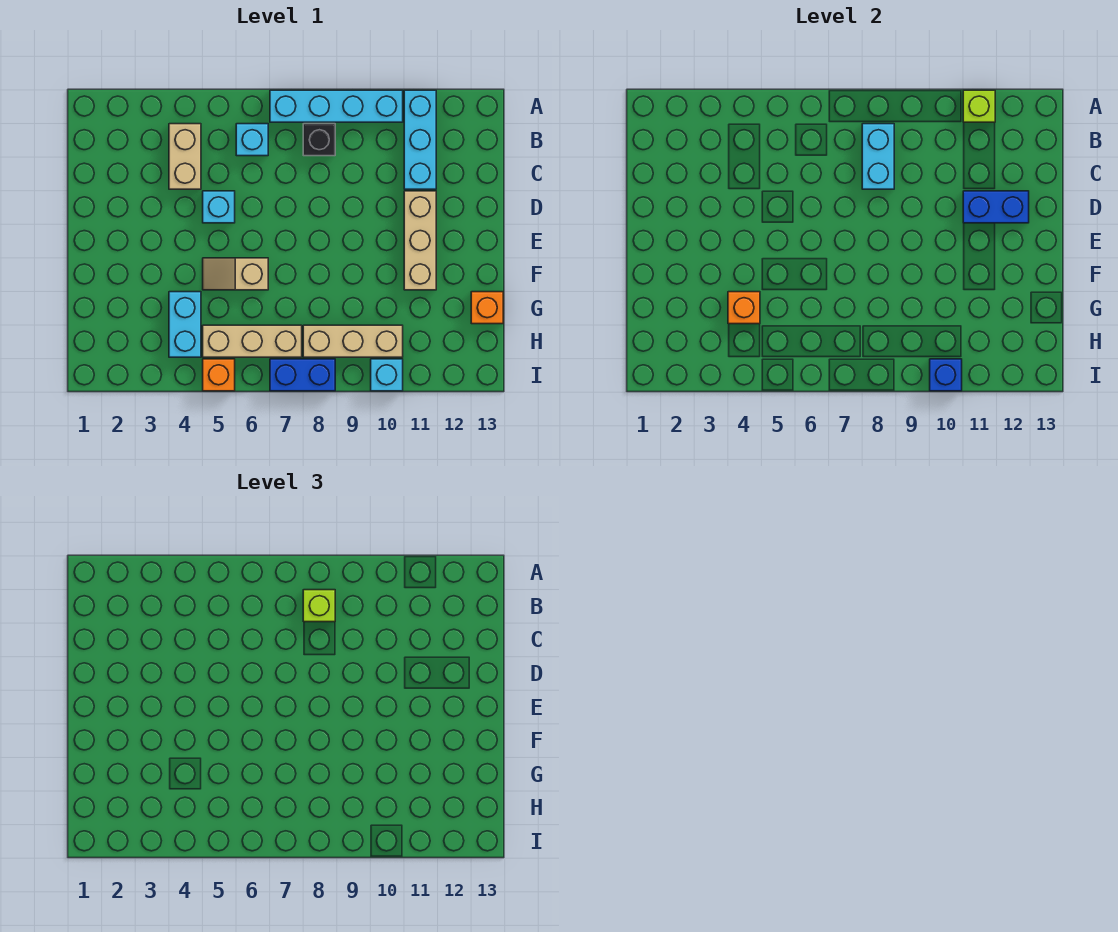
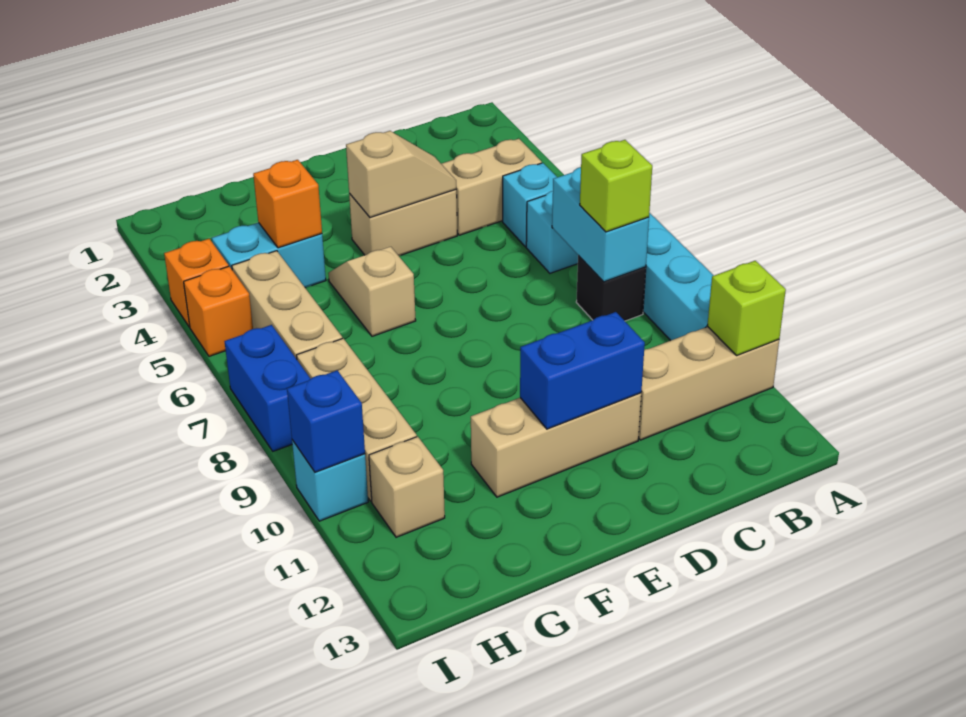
cyan 1x3 brick [404,90,436,189] -> tan 1x3 brick [638,327,779,440]
cyan 1x2 brick [862,124,894,189] -> cyan 1x2 brick turned to [552,167,649,282]
none -> tan 1x2 brick [349,190,457,256]
none -> tan 1x2 slope [346,131,456,218]
cyan 1x1 brick [203,191,235,223] -> cyan 1x1 brick moved to [503,163,557,247]
blue 1x2 brick [963,191,1029,223] -> blue 1x2 brick turned to [520,312,645,429]
orange 1x1 brick [471,292,503,324] -> orange 1x1 brick moved to [164,239,229,327]
none -> tan 1x1 brick [369,436,445,537]

